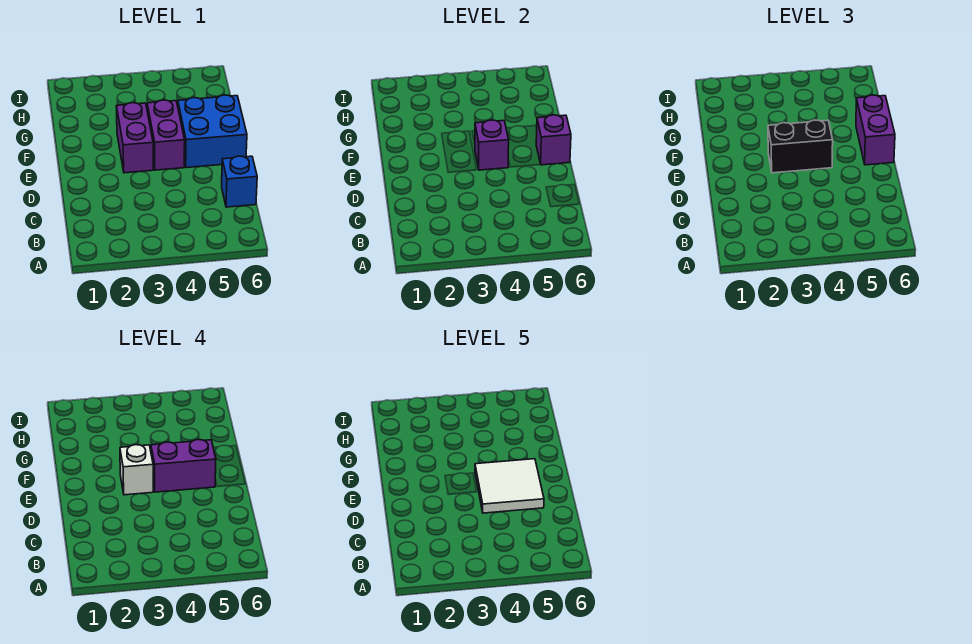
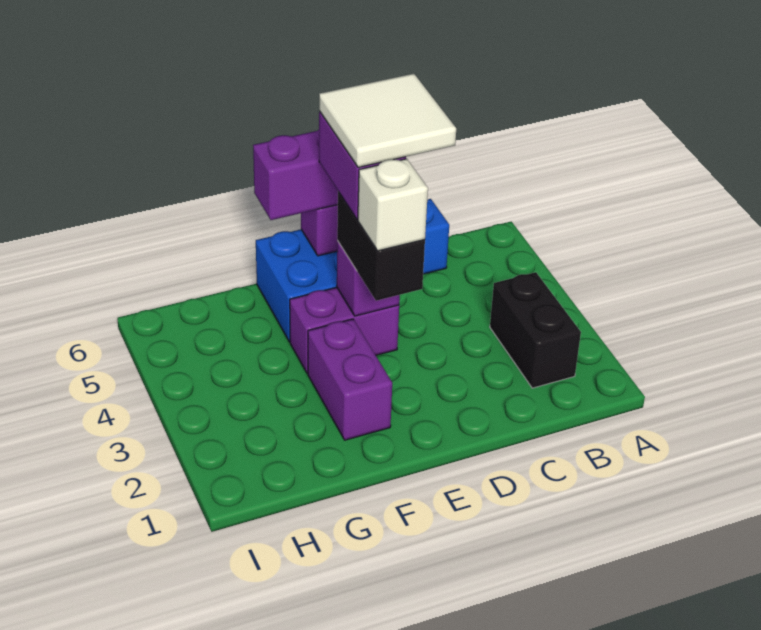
none -> black 1x2 brick [490,272,581,388]
purple 1x2 brick [116,103,153,173] -> purple 1x2 brick turned to [308,319,392,440]

